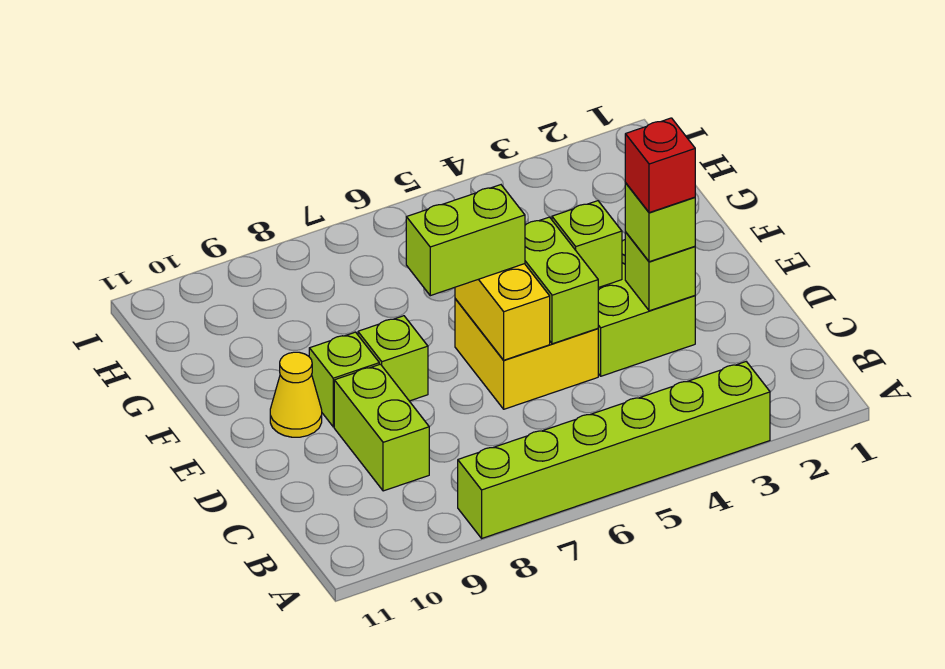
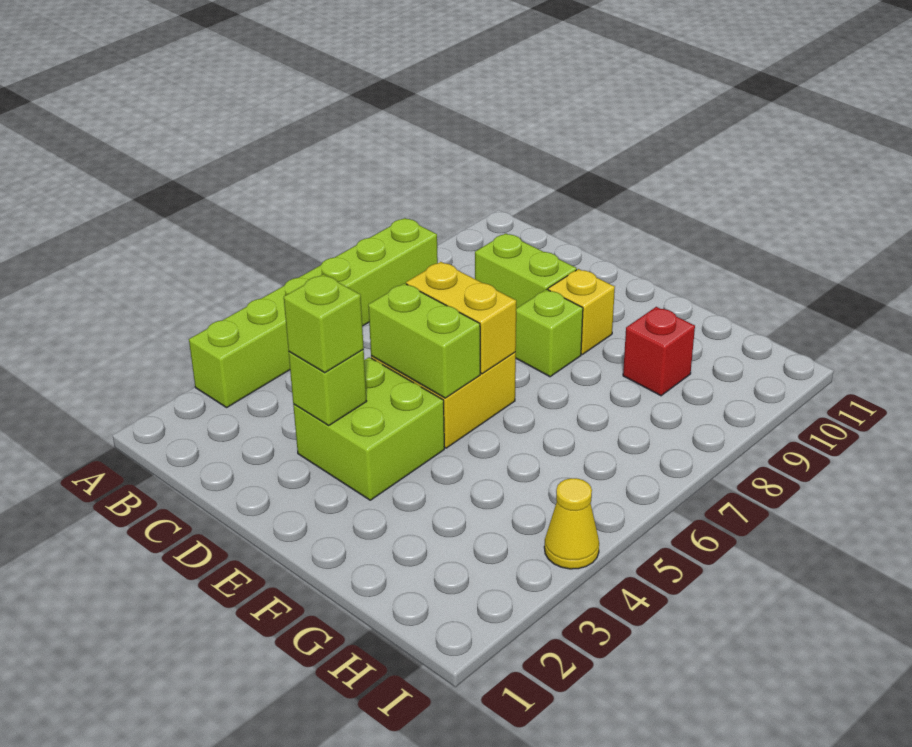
red 1x1 brick [625,118,695,213] -> red 1x1 brick moved to [623,307,695,396]
lime 1x1 brick [552,201,622,288] -> none
lime 1x2 brick [406,185,525,296] -> none
lime 1x1 brick [309,332,379,427] -> yellow 1x1 brick [548,269,615,354]
yellow 1x1 cone [270,352,322,437] -> yellow 1x1 cone moved to [544,478,599,569]

